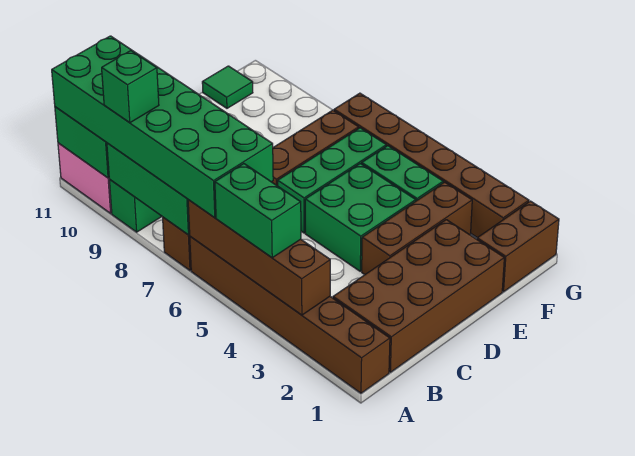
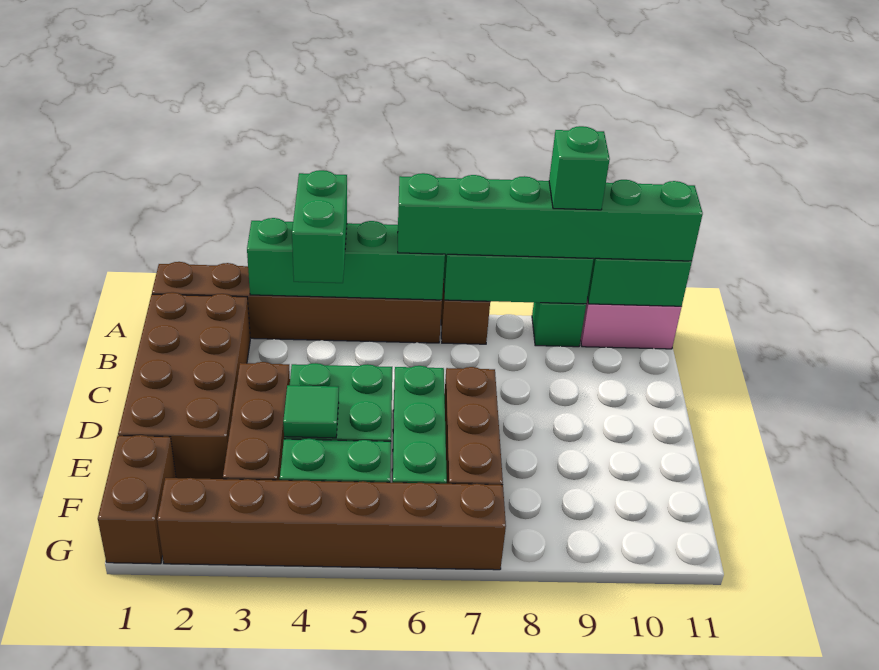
brown 1x4 brick [188,200,330,315] -> green 1x4 brick [247,218,445,300]
green 1x2 brick [215,164,301,258] -> green 1x2 brick turned to [292,170,347,283]
green 2x6 brick [52,36,273,218] -> green 1x6 brick [398,173,703,261]
green 1x1 tile [202,66,253,108] -> green 1x1 tile moved to [283,385,339,438]

